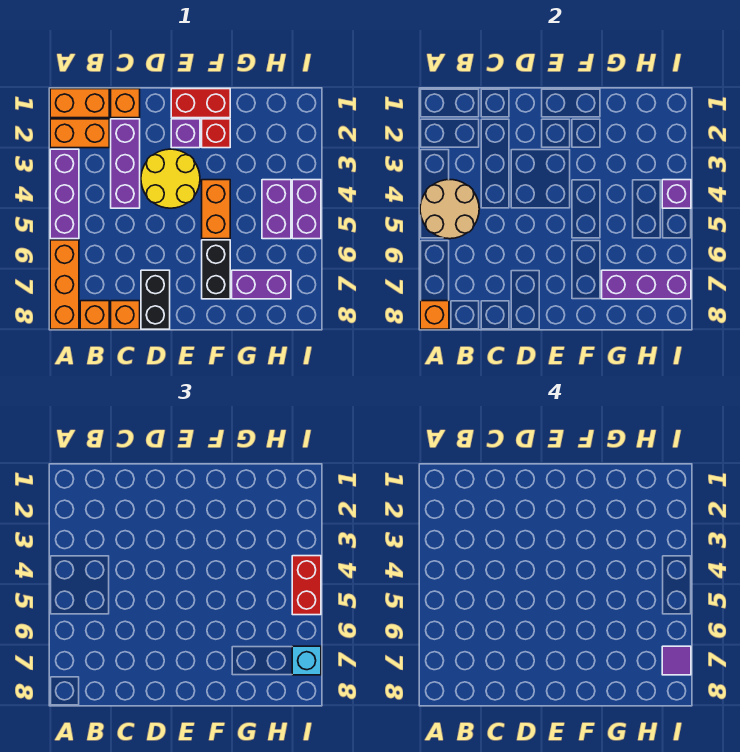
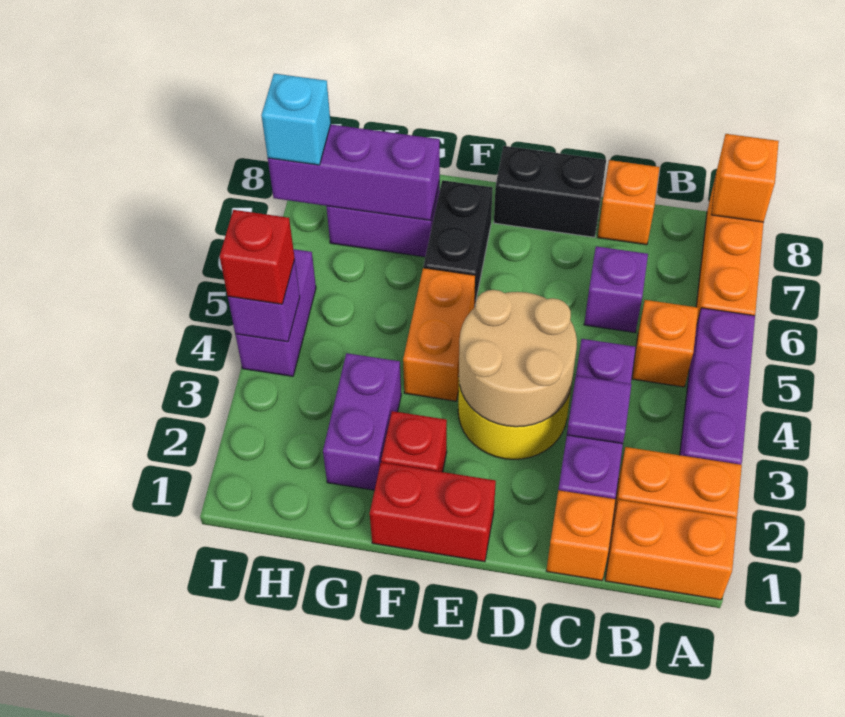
tan 2x2 round brick [420,180,479,239] -> tan 2x2 round brick moved to [459,290,577,427]
orange 1x1 brick [80,301,109,329] -> orange 1x1 brick moved to [632,300,698,387]
black 1x2 brick [141,270,170,329] -> black 1x2 brick turned to [494,146,606,237]
purple 1x1 brick [171,119,200,148] -> purple 1x1 brick moved to [584,246,648,332]
purple 1x2 brick [262,180,291,239] -> purple 1x2 brick moved to [323,353,401,490]
red 1x2 brick [292,556,321,615] -> red 1x1 brick [220,210,295,304]
purple 1x1 tile [662,646,691,675] -> purple 1x1 tile moved to [567,376,632,444]

